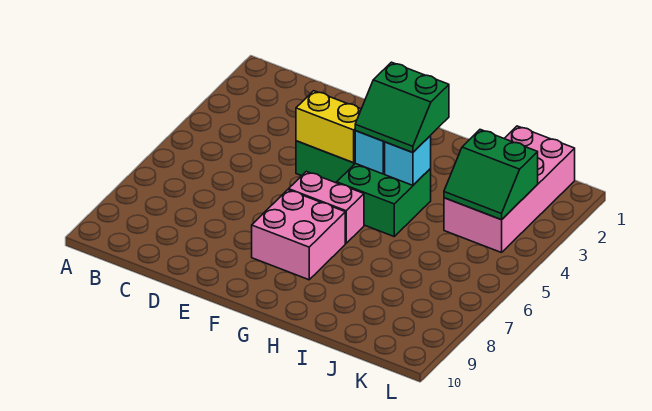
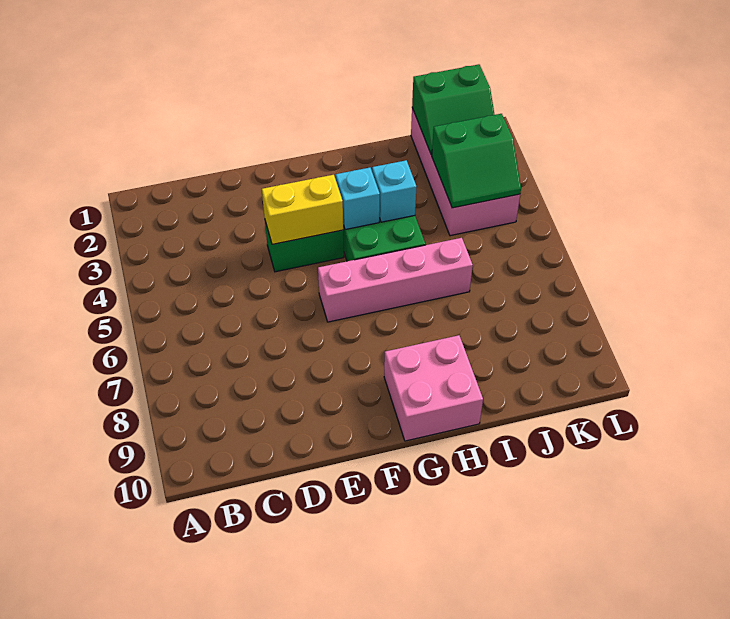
pink 1x2 brick [289,171,364,243] -> pink 1x4 brick [318,238,473,322]
pink 2x2 brick [252,190,345,280] -> pink 2x2 brick moved to [384,335,483,441]
green 2x2 slope [355,62,449,153] -> green 2x2 slope moved to [412,64,495,155]

